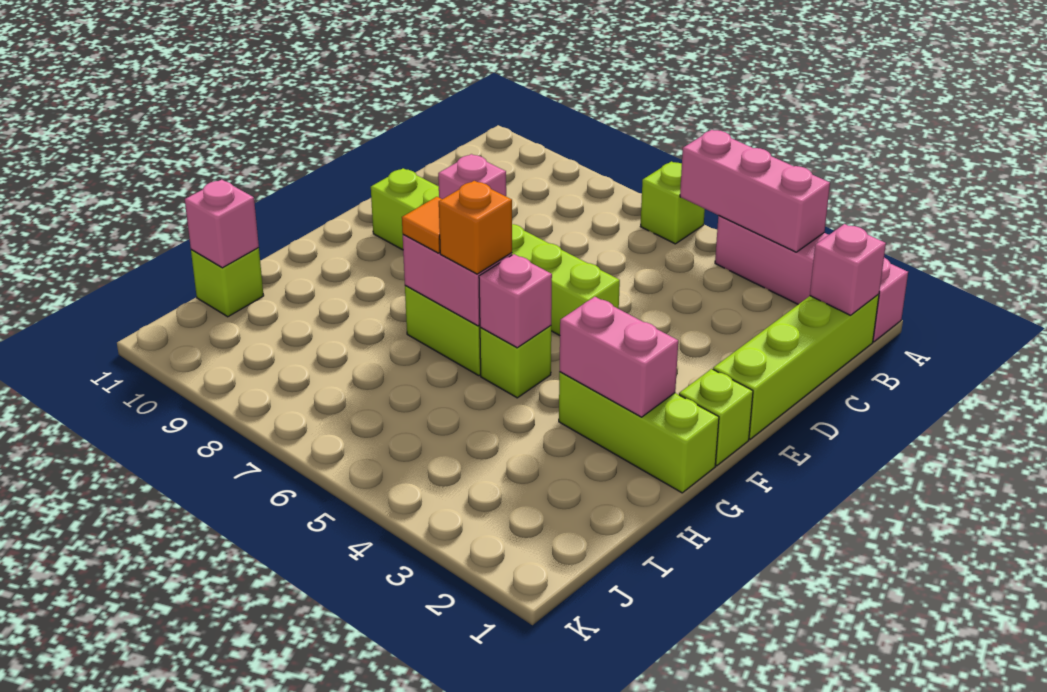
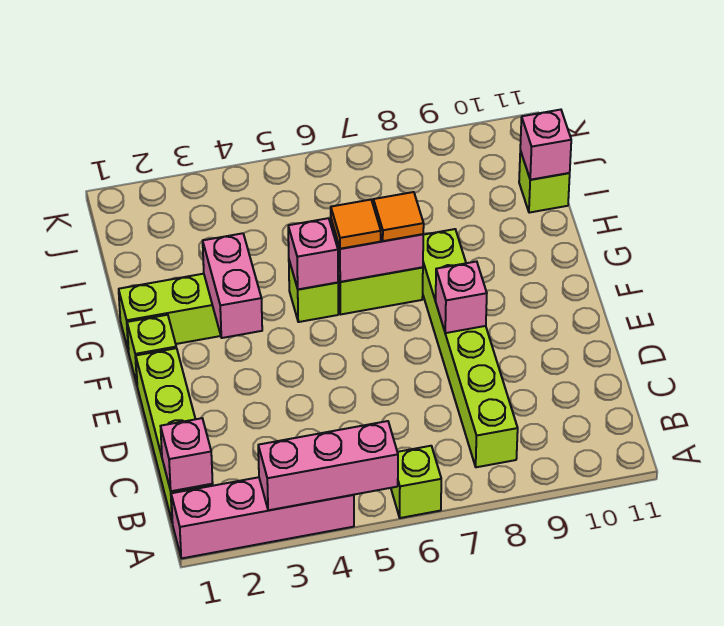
lime 1x6 brick [371,168,620,335] -> lime 1x6 brick turned to [423,229,518,467]
pink 1x2 brick [559,297,678,417] -> pink 1x2 brick turned to [203,233,262,338]
orange 1x1 brick [439,181,512,274] -> orange 1x1 tile [331,200,381,249]

